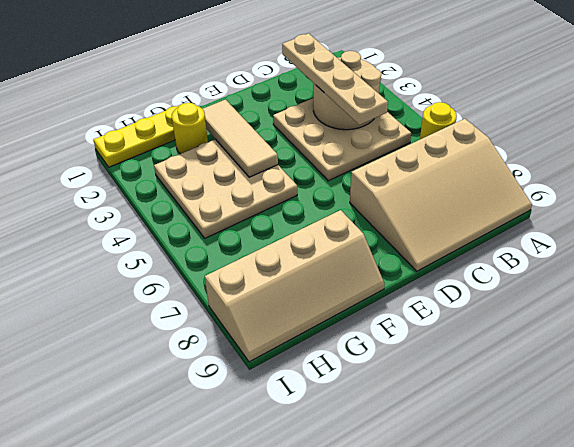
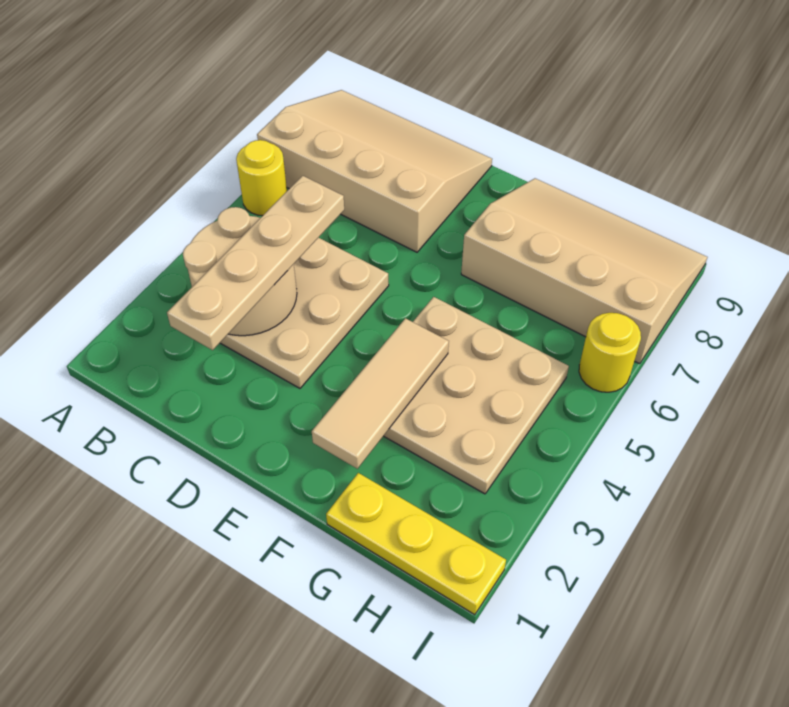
tan 2x4 slope [205,210,385,362] -> tan 3x4 slope [461,178,707,364]
yellow 1x1 round brick [172,103,208,154] -> yellow 1x1 round brick moved to [579,313,641,392]

